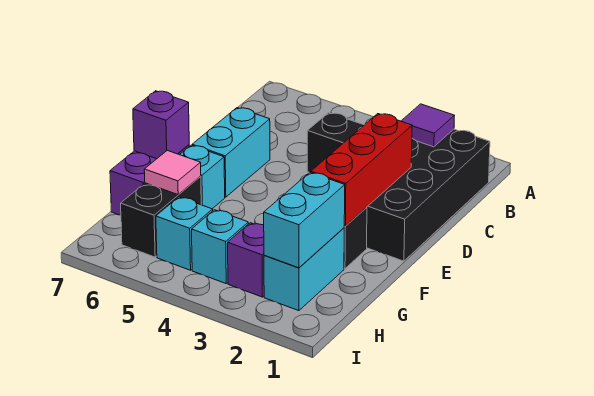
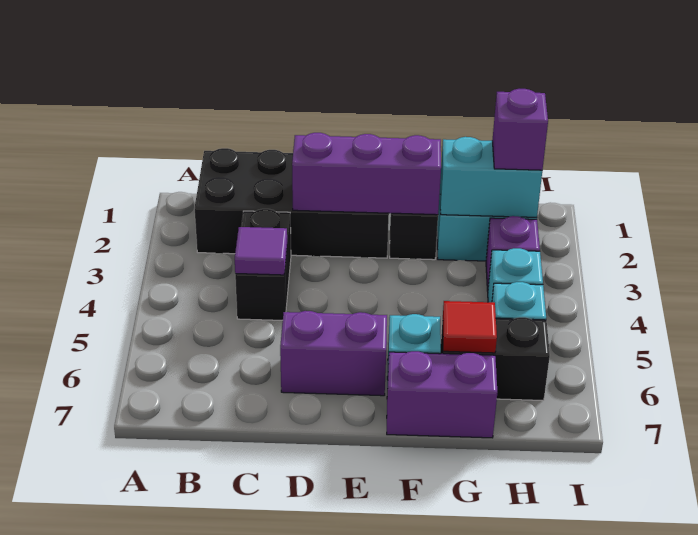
purple 1x1 tile [402,104,454,147] -> purple 1x1 tile moved to [235,227,287,275]
red 1x3 brick [311,114,412,226] -> purple 1x3 brick [292,133,441,215]
cyan 1x2 brick [192,108,270,197] -> purple 1x2 brick [280,311,387,396]
purple 1x1 brick [133,91,189,159] -> purple 1x1 brick moved to [492,89,548,170]
pink 1x1 tile [144,150,201,195] -> red 1x1 tile [443,301,497,353]

